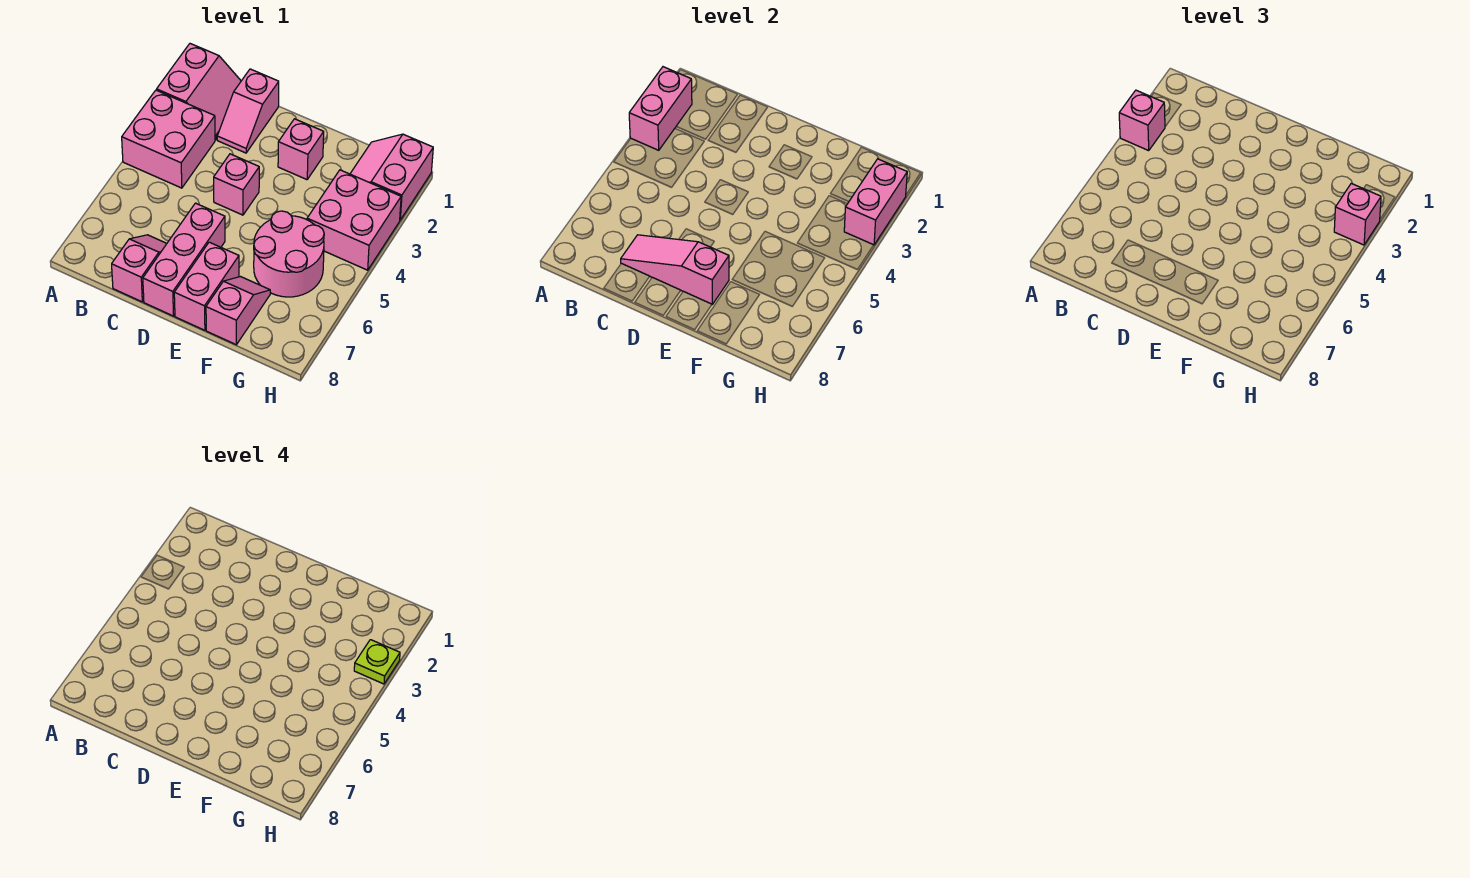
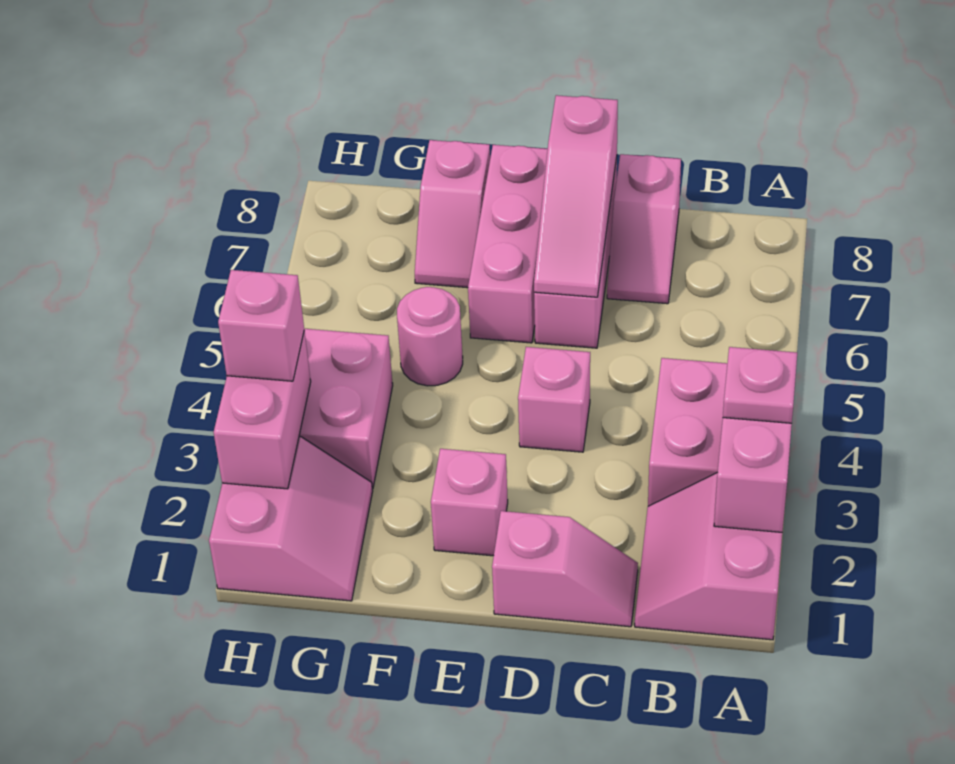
pink 1x1 brick [1119,90,1165,151] -> pink 1x1 plate [723,347,797,423]
pink 1x2 slope [217,69,279,153] -> pink 1x2 slope turned to [492,511,638,627]
pink 1x3 slope [621,235,729,304] -> pink 1x3 slope turned to [534,95,618,297]
pink 1x2 brick [174,242,239,330] -> pink 1x3 brick [468,145,548,343]
pink 2x2 round brick [254,211,324,297] -> pink 1x1 round brick [397,287,463,386]
lime 1x1 plate [354,640,400,684] -> none

